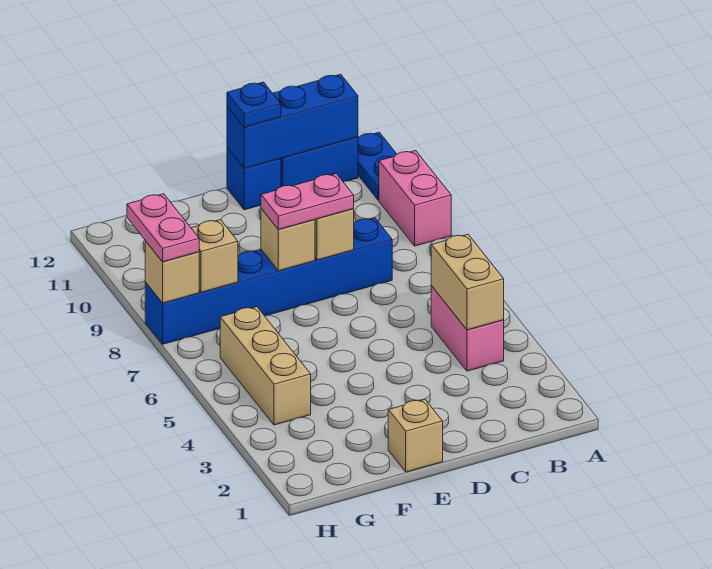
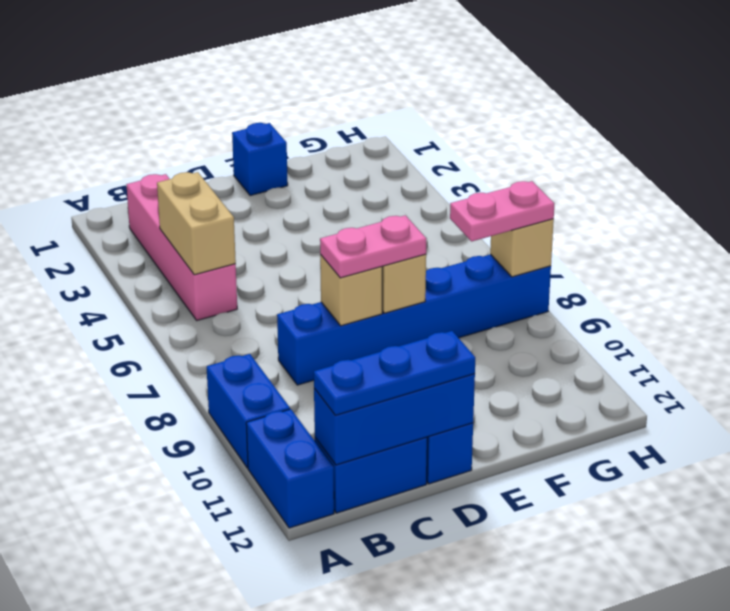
pink 1x2 brick [379,151,451,246] -> blue 1x2 brick [207,354,290,468]
blue 1x2 plate [358,132,396,200] -> blue 1x2 brick [246,409,334,528]
pink 1x2 brick [431,286,504,371] -> pink 1x4 brick [126,174,237,320]
blue 1x1 plate [227,82,281,127] -> blue 1x3 plate [314,331,475,415]
tan 1x1 brick [388,399,443,472] -> blue 1x1 brick [232,123,288,196]
tan 1x3 brick [220,307,311,425] -> none
tan 1x1 brick [191,220,238,292] -> none
pink 1x2 plate [127,194,199,262] -> pink 1x2 plate turned to [450,181,555,241]

